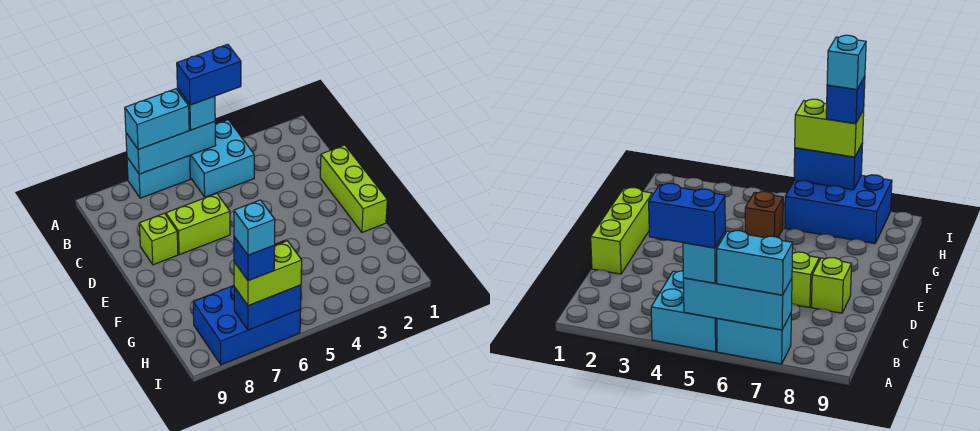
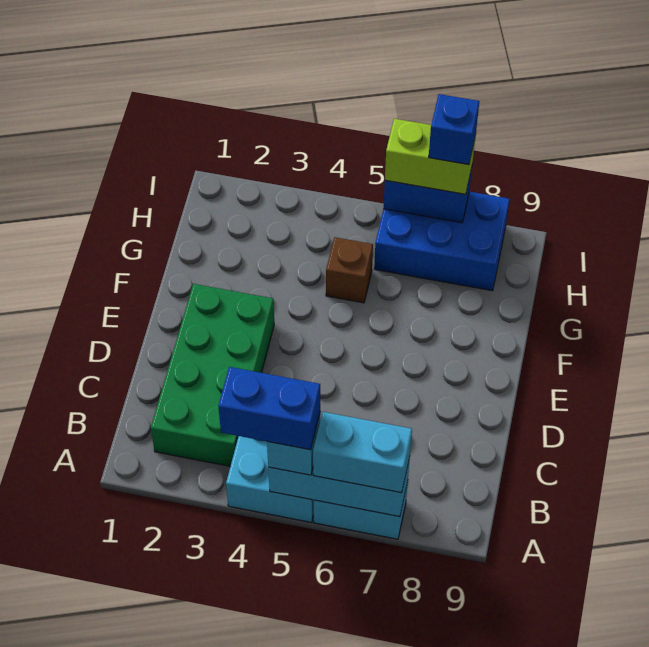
none -> green 2x4 brick [151,284,274,466]
lime 1x3 brick [320,145,387,232] -> none
lime 1x2 brick [166,194,230,255] -> none
lime 1x1 brick [139,213,178,265] -> none
cyan 1x1 brick [234,200,275,255] -> none

